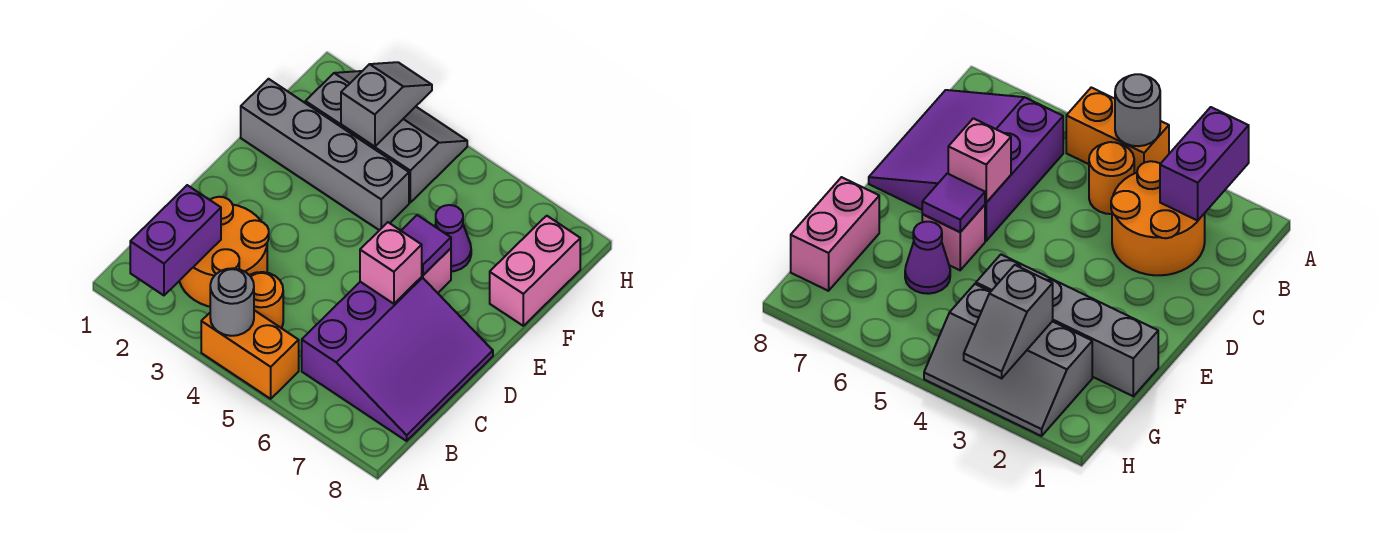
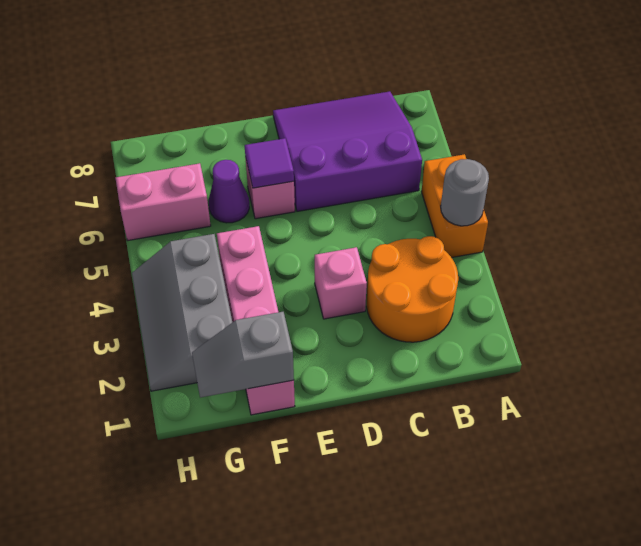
purple 1x2 brick [130,185,221,295] -> none
orange 1x1 round brick [250,272,283,328] -> none
pink 1x1 brick [360,222,422,304] -> pink 1x1 brick moved to [315,247,367,319]
grey 1x4 brick [241,79,409,230] -> pink 1x4 brick [217,226,295,415]
pink 1x2 brick [490,216,580,326] -> pink 1x2 brick moved to [116,163,211,241]
grey 1x2 slope [341,62,432,147] -> grey 1x2 slope moved to [192,312,294,398]

